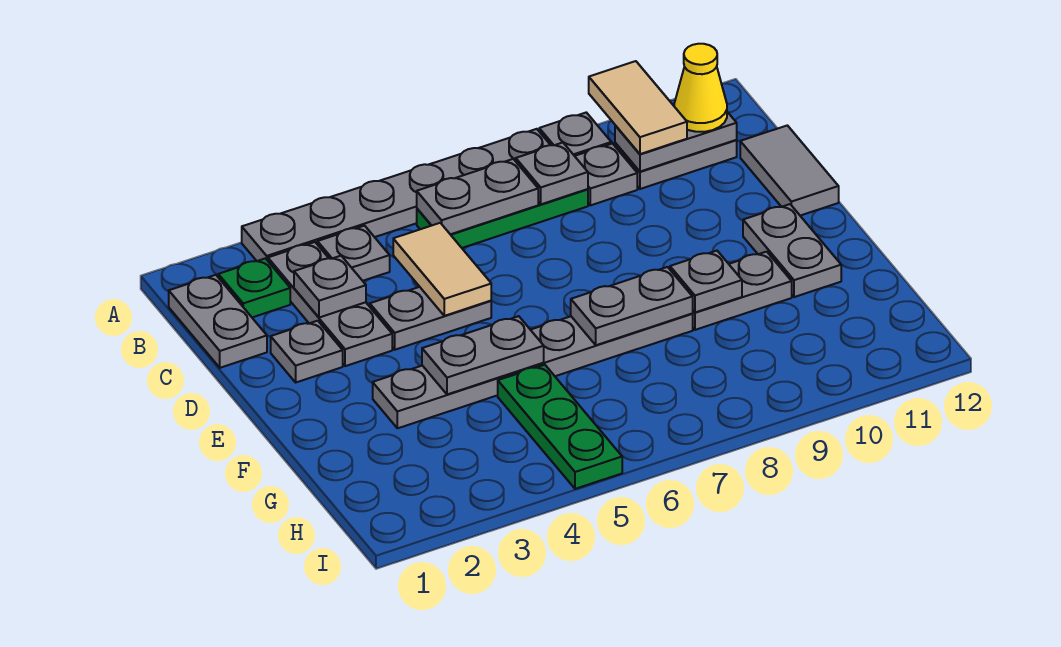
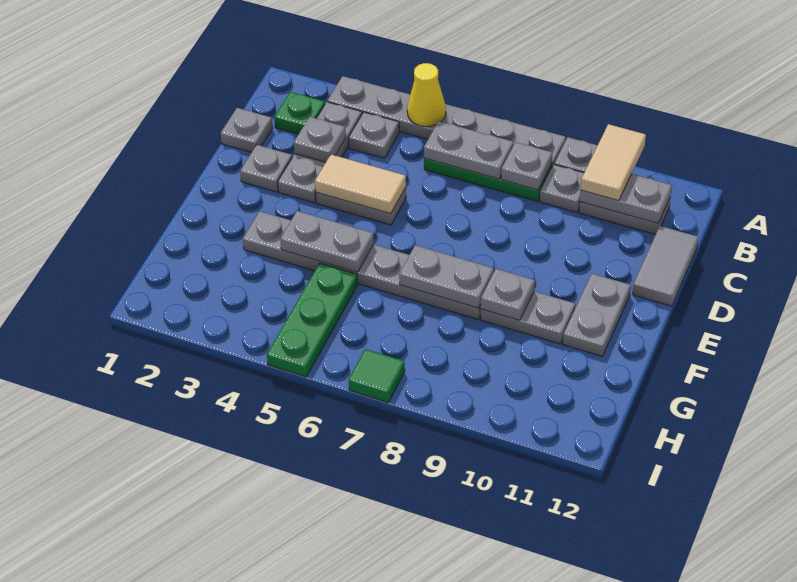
grey 1x2 plate [169,275,267,368] -> grey 1x1 plate [221,108,273,152]
yellow 1x1 cone [674,44,727,132] -> yellow 1x1 cone moved to [407,63,446,126]
tan 1x2 tile [393,223,491,316] -> tan 1x2 tile turned to [315,154,406,214]
none -> green 1x1 tile [349,349,405,403]

